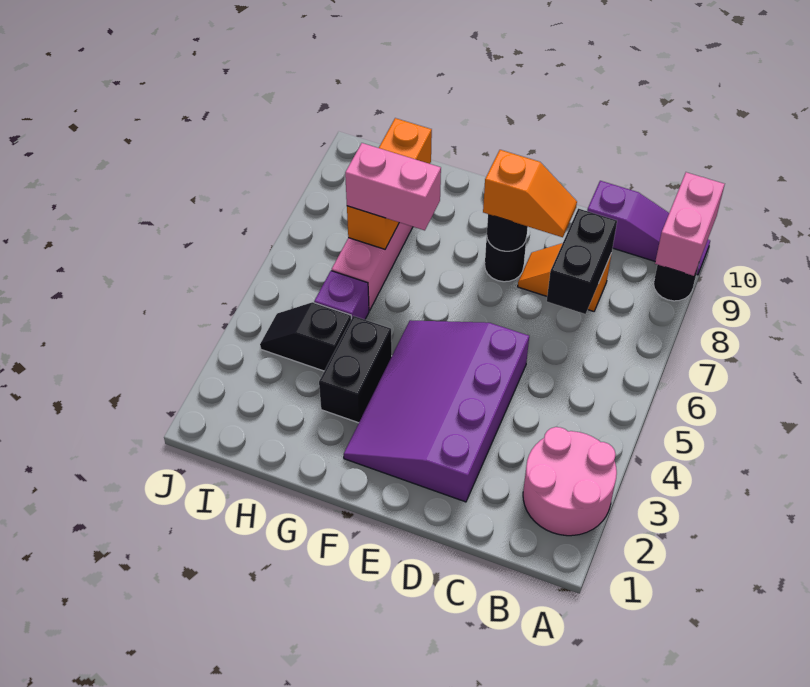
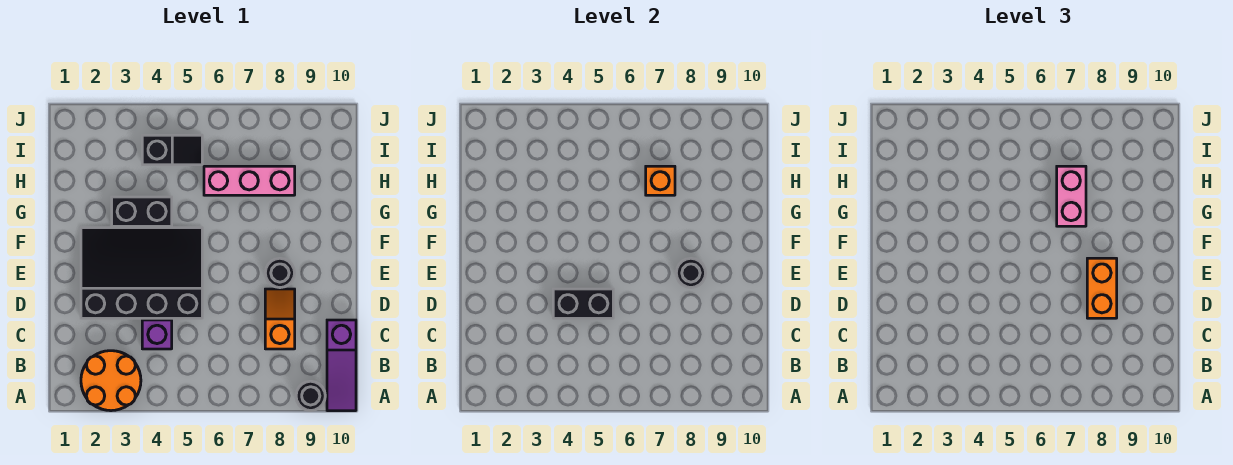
pink 2x2 round brick [523,427,617,536] -> orange 2x2 round brick [81,351,141,411]
pink 1x2 brick [655,172,725,276] -> none
black 1x2 brick [547,209,617,314] -> black 1x2 brick moved to [553,289,613,318]
purple 3x4 slope [344,320,529,502] -> black 3x4 slope [81,228,202,318]
orange 1x2 slope [483,150,577,237] -> orange 1x2 brick [1087,258,1117,318]
black 1x2 slope [260,302,351,371] -> black 1x2 slope turned to [142,135,202,165]
purple 1x1 brick [314,271,369,320] -> purple 1x1 brick moved to [142,320,172,349]
orange 1x3 brick [347,118,432,249] -> orange 1x1 brick [646,166,675,195]

